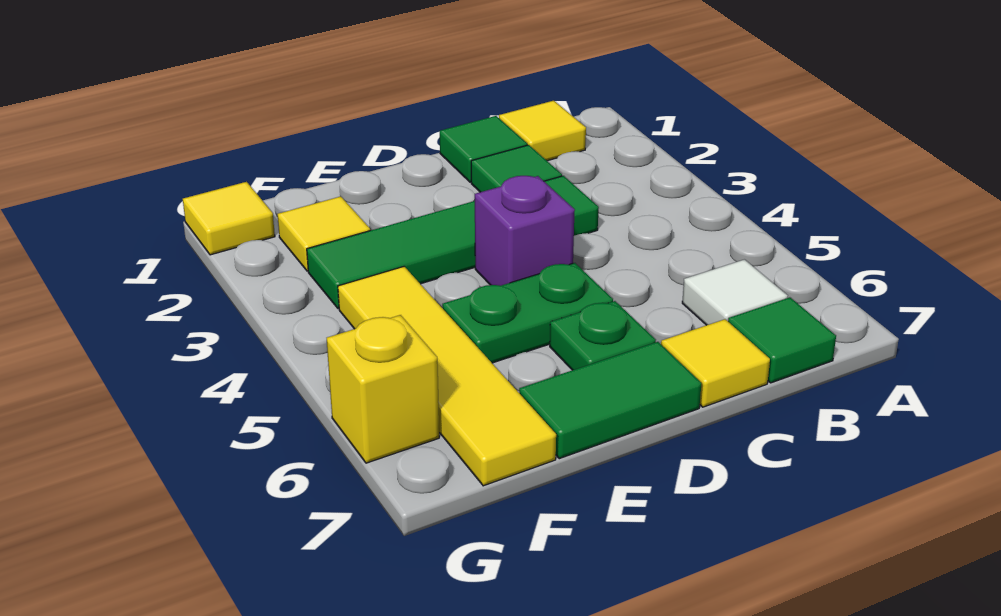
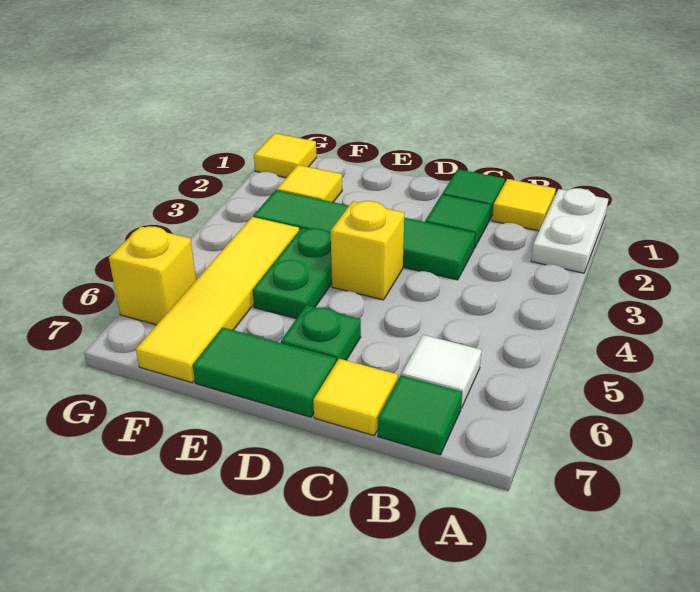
none -> white 1x2 plate [531,188,608,273]
purple 1x1 brick [475,176,575,286] -> yellow 1x1 brick [331,201,404,300]
green 1x2 plate [442,263,613,363] -> green 1x2 plate turned to [253,228,332,319]

